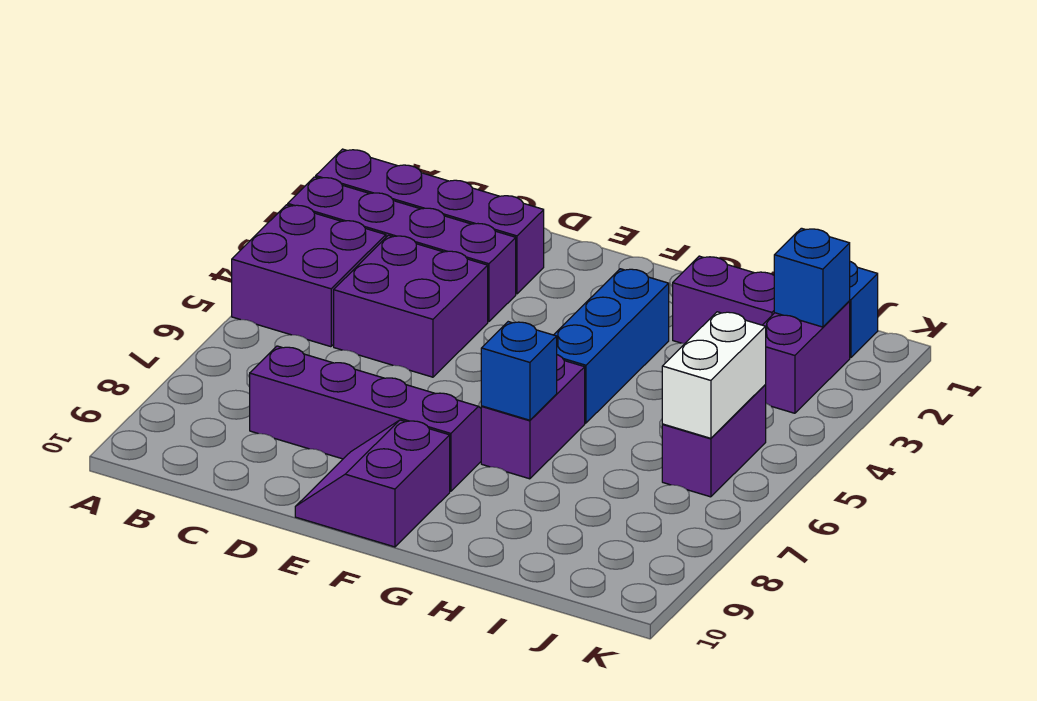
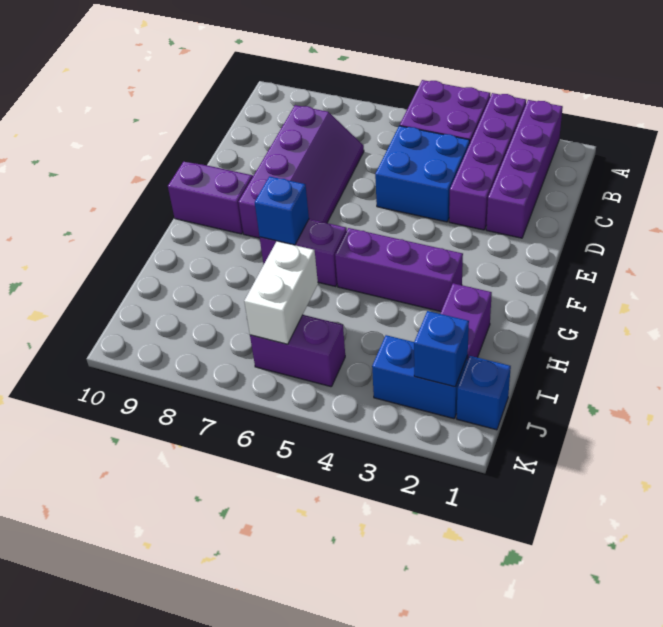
purple 2x2 brick [334,235,488,377] -> blue 2x2 brick [375,126,470,222]
blue 1x3 brick [554,269,669,423] -> purple 1x3 brick [335,228,463,311]
purple 1x2 brick [763,302,850,413] -> blue 1x2 brick [372,335,468,419]
white 1x2 brick [662,312,766,438] -> white 1x2 brick turned to [244,241,318,344]

